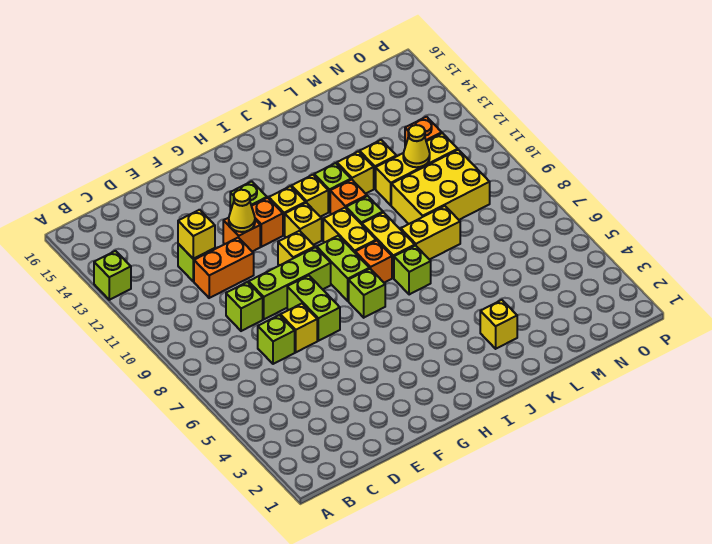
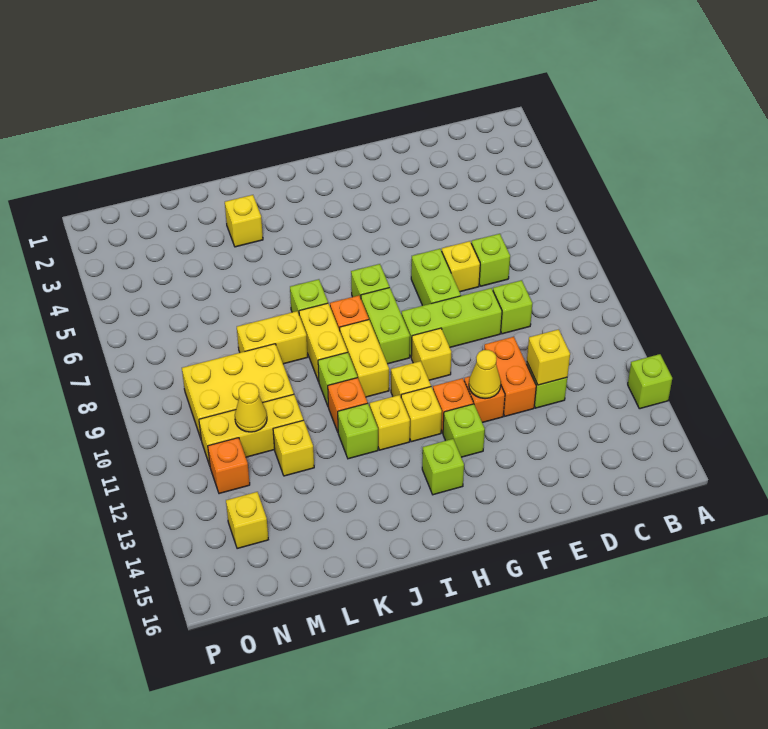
orange 1x2 brick [194,238,254,298] -> orange 1x2 brick turned to [484,337,536,416]
none -> lime 1x1 brick [422,439,464,495]
yellow 1x1 brick [337,151,374,194] -> yellow 1x1 brick moved to [226,492,268,549]

